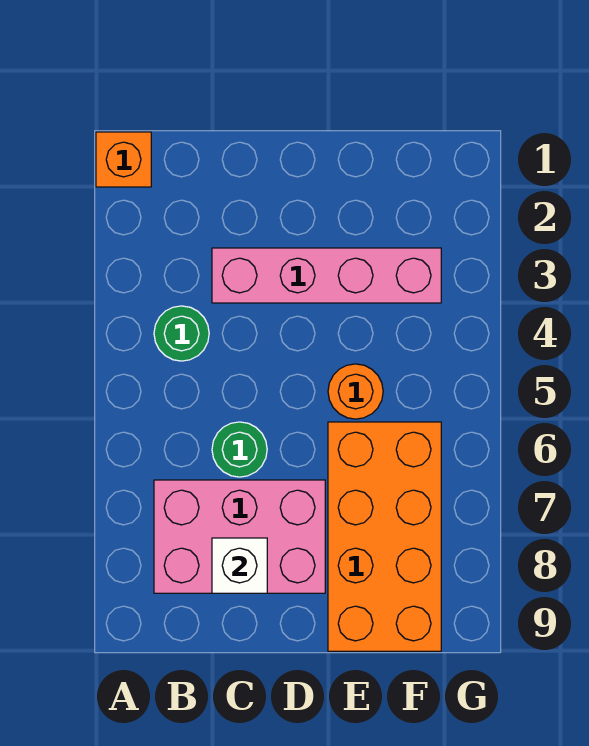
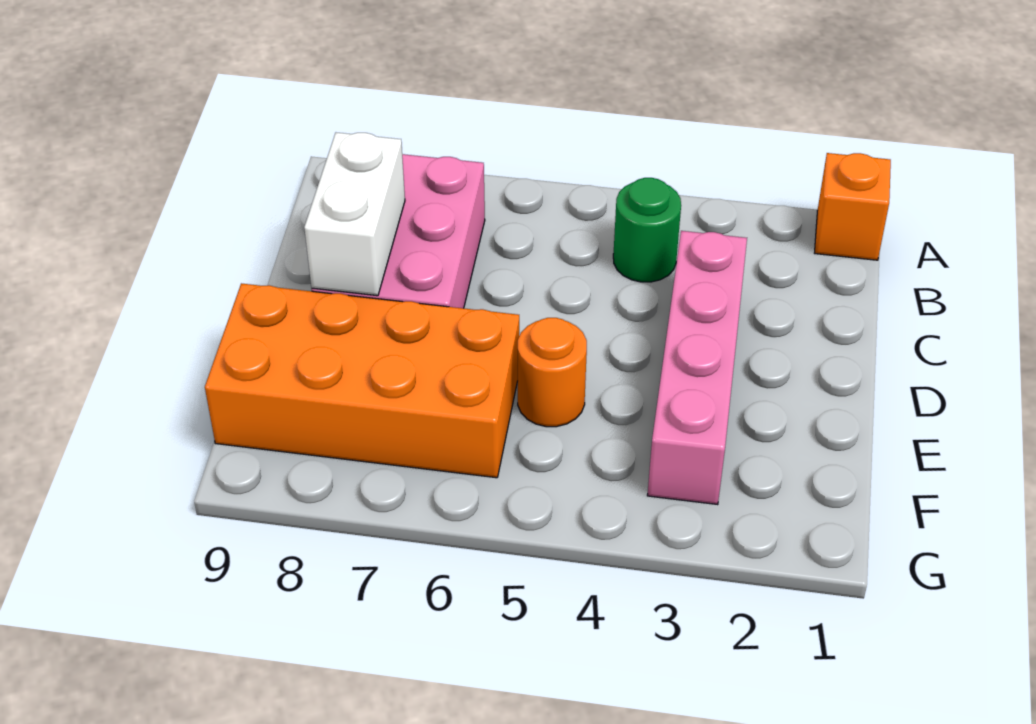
green 1x1 round brick [212,422,267,477] -> none
white 1x1 brick [212,538,267,593] -> white 1x2 brick [304,133,405,296]

